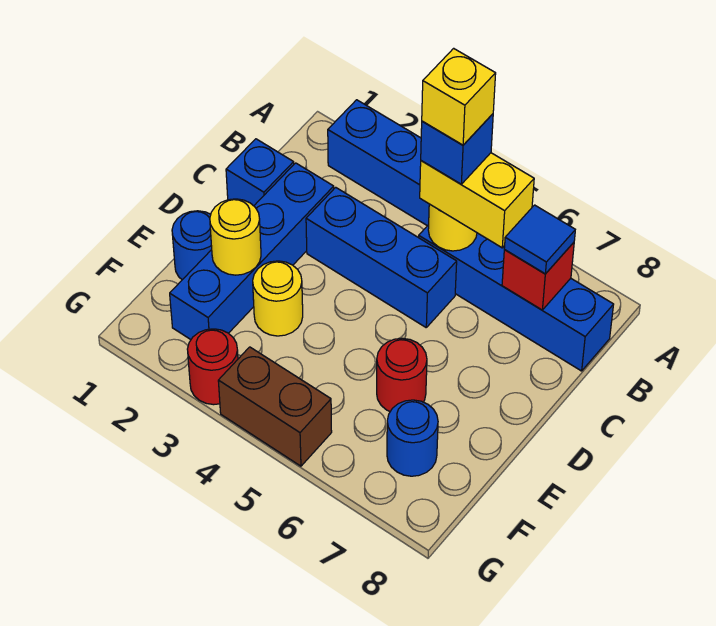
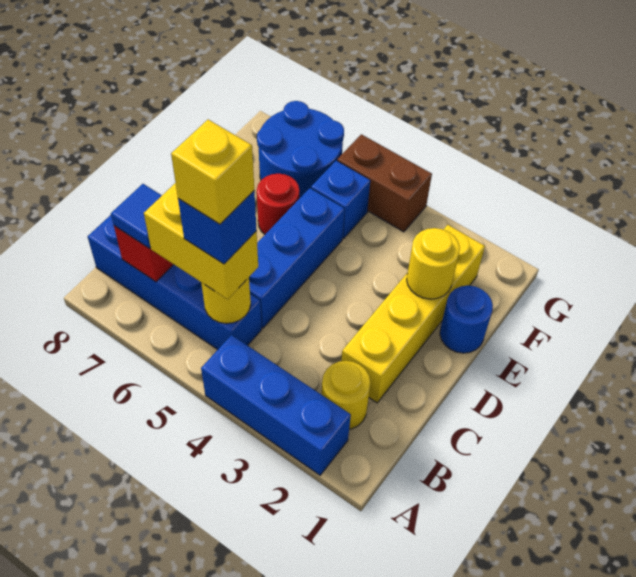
blue 1x1 brick [226,139,294,206] -> blue 1x1 brick moved to [311,161,370,239]
blue 1x4 brick [170,163,334,340] -> yellow 1x4 brick [341,225,485,403]
blue 1x3 brick [306,187,457,327] -> blue 1x3 brick turned to [249,188,344,328]
yellow 1x1 round brick [253,261,303,336] -> yellow 1x1 round brick moved to [322,361,371,429]
blue 1x1 round brick [387,400,438,476] -> blue 2x2 round brick [257,101,344,199]
red 1x1 round brick [187,329,238,405] -> none

